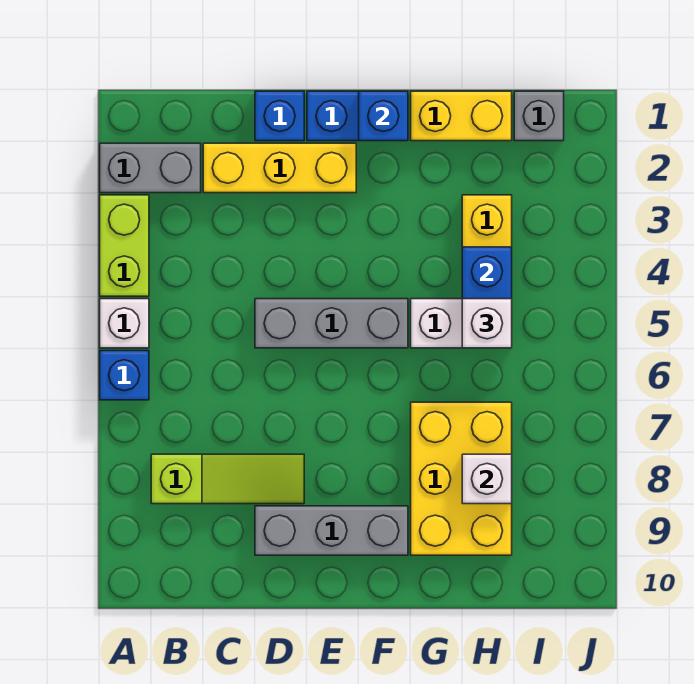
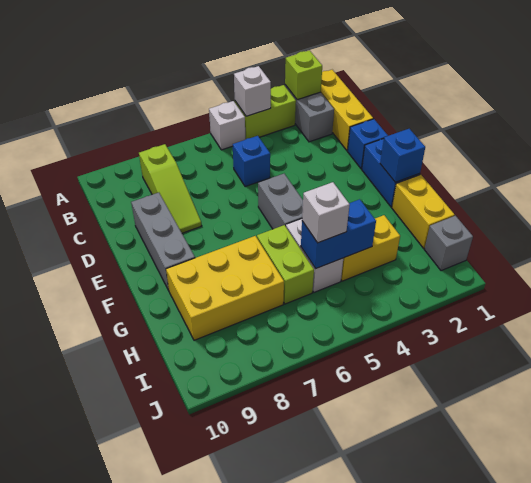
none -> lime 1x1 brick [285,50,322,100]
blue 1x1 brick [100,351,149,400] -> blue 1x1 brick moved to [233,136,270,187]
yellow 1x3 brick [203,143,356,193] -> yellow 1x3 brick moved to [321,70,373,151]
grey 1x3 brick [255,299,408,348] -> grey 1x2 brick [258,174,303,229]
none -> lime 1x2 brick [257,225,314,304]
white 1x1 brick [462,454,512,504] -> white 1x1 brick moved to [234,66,271,116]

